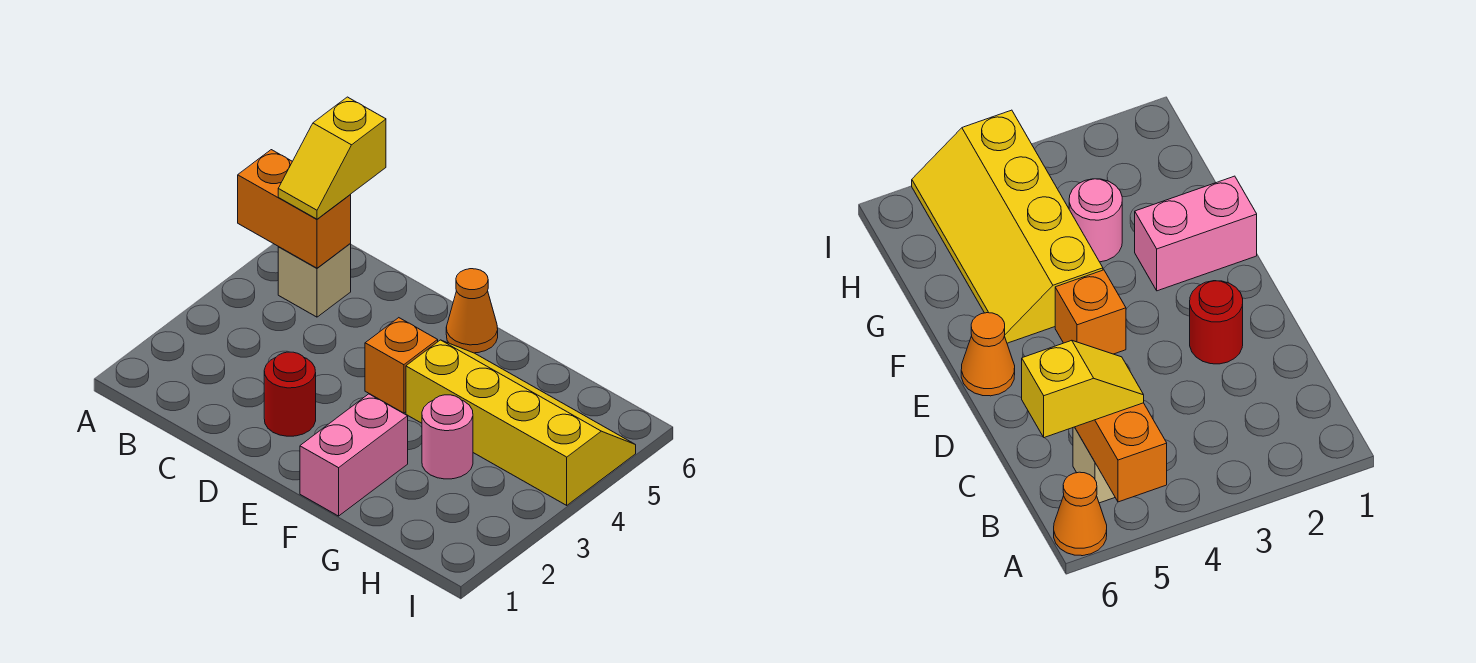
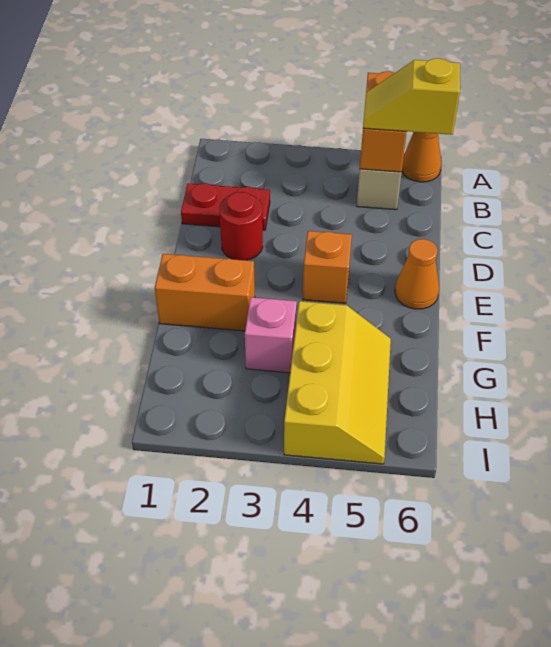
none -> red 1x2 plate [181,183,270,230]
pink 1x2 brick [300,394,408,516] -> orange 1x2 brick [155,254,255,331]
yellow 2x4 slope [406,340,636,505] -> yellow 2x3 slope [284,301,391,464]
pink 1x1 round brick [422,395,473,479] -> pink 1x1 brick [245,297,297,373]

